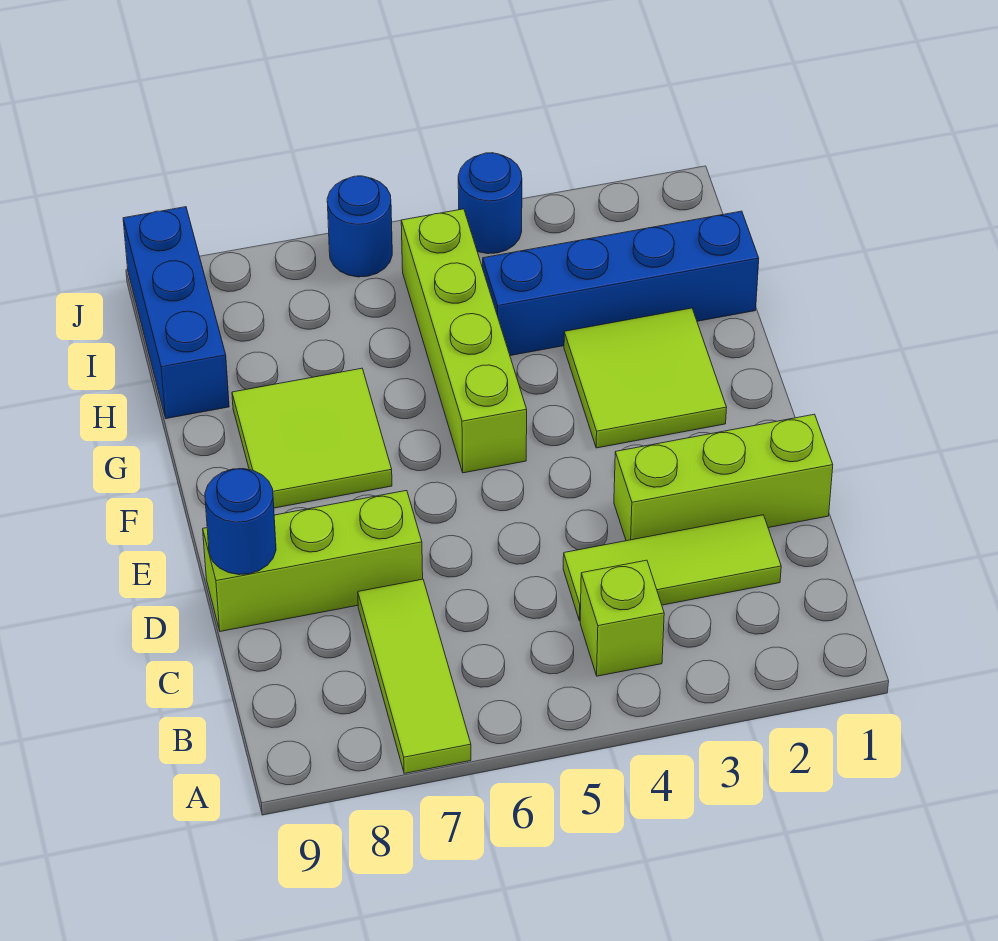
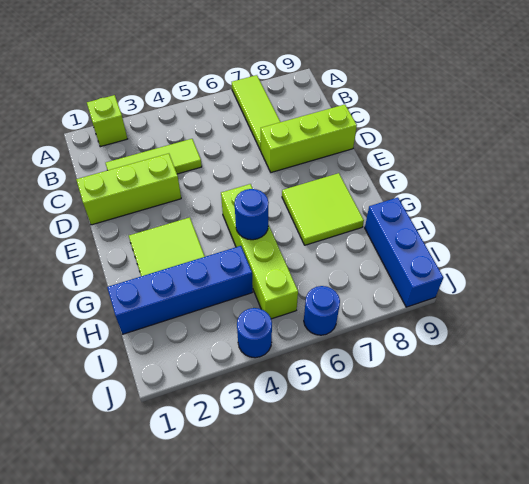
lime 1x1 brick [580,560,664,676] -> lime 1x1 brick moved to [87,95,127,147]
blue 1x1 round brick [205,469,276,575] -> blue 1x1 round brick moved to [235,189,269,240]

